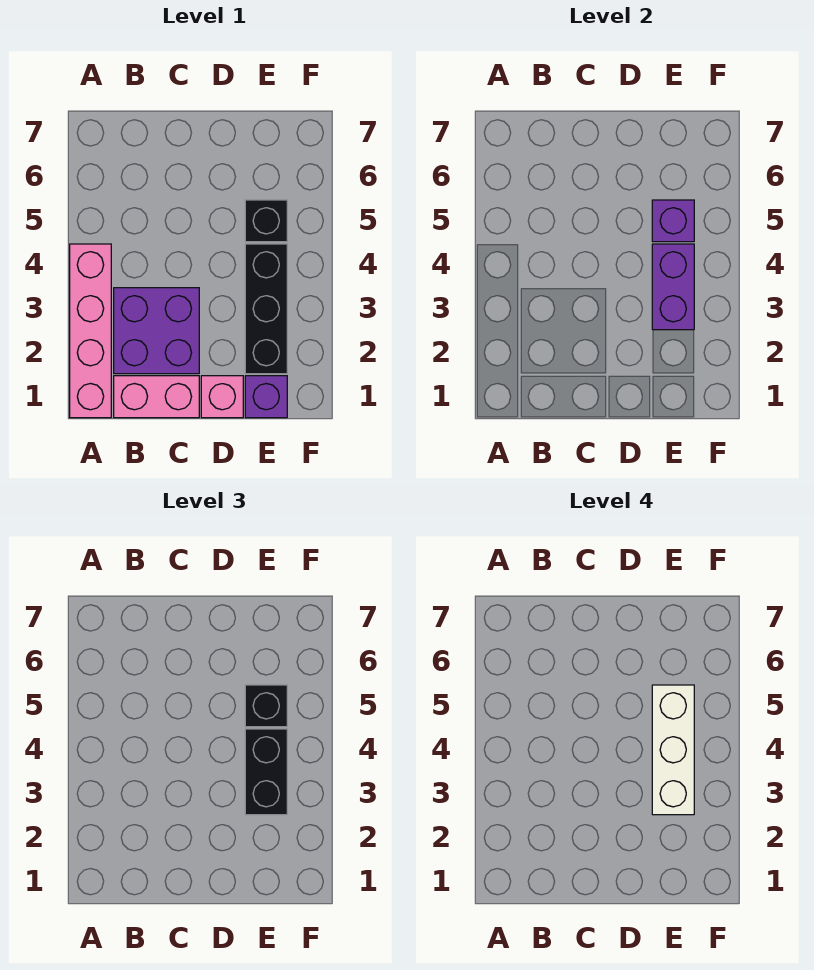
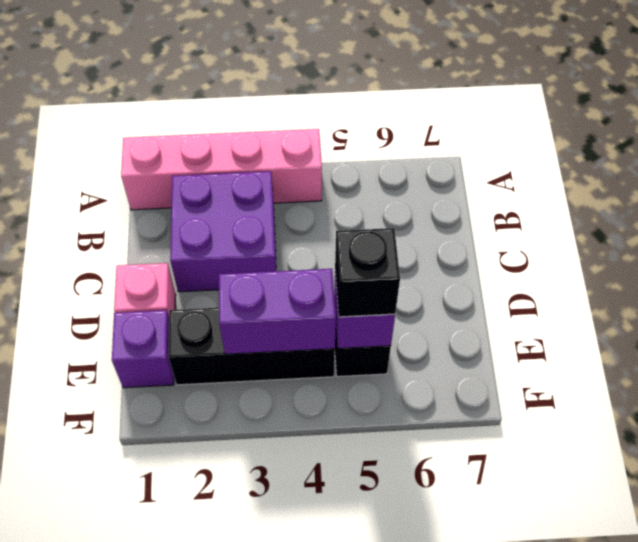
pink 1x2 brick [114,376,199,418] -> none
black 1x2 brick [245,729,287,815] -> none
white 1x3 brick [652,685,694,815] -> none

